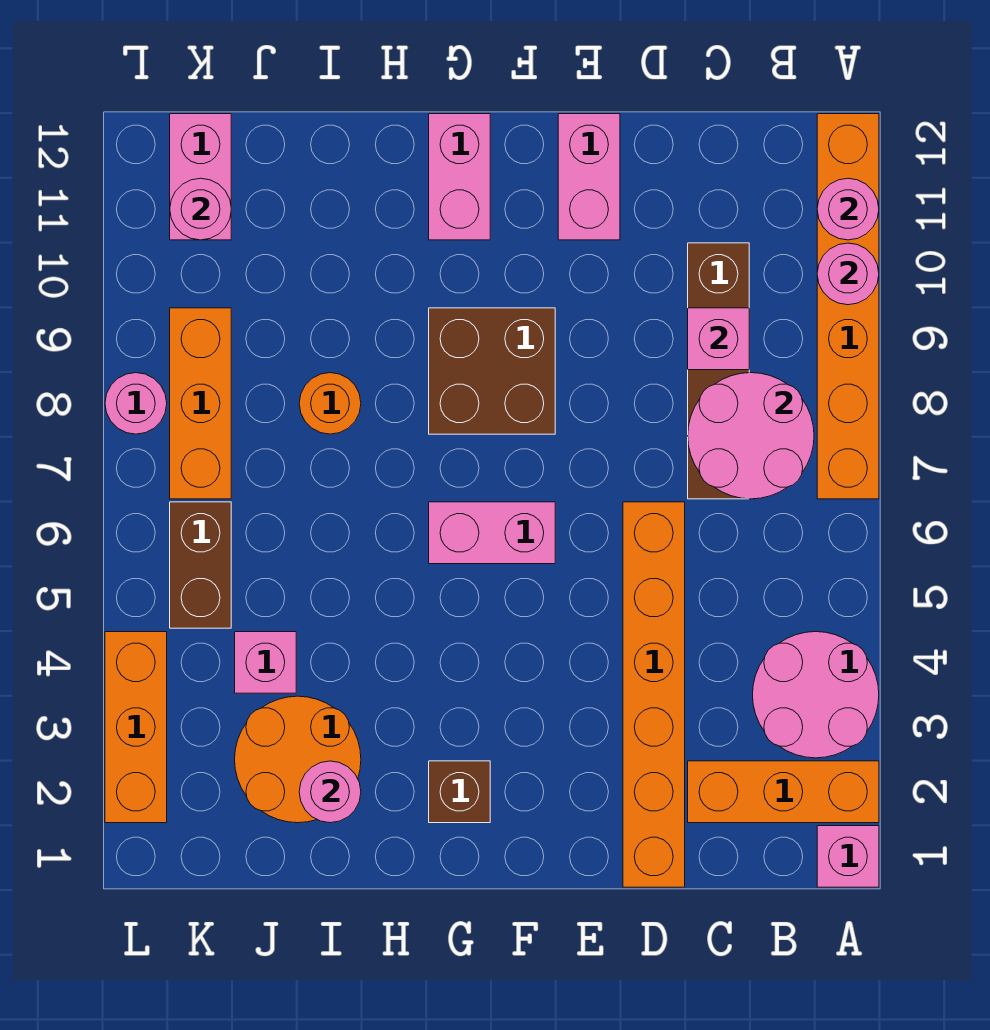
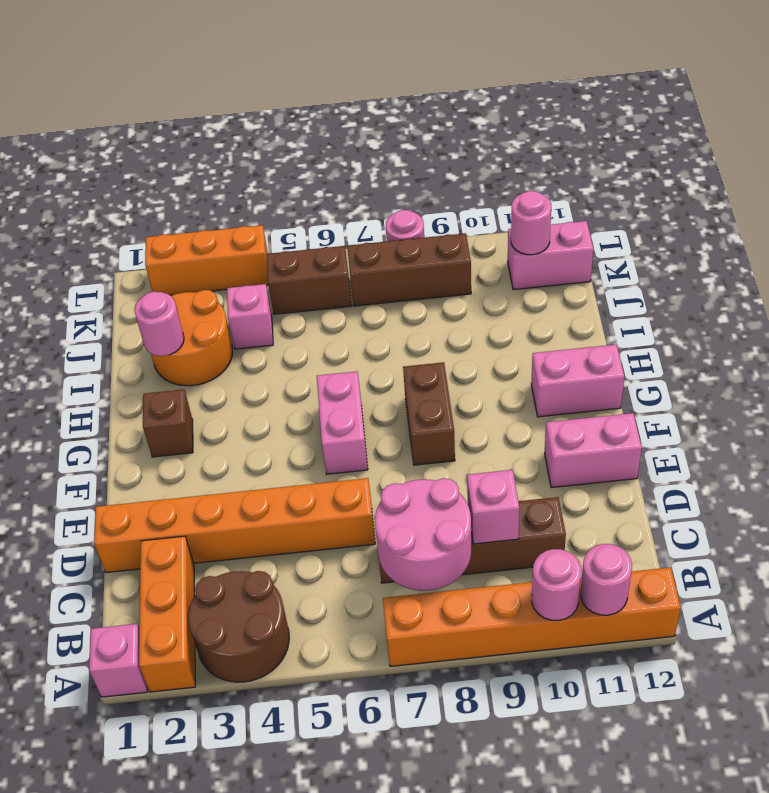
pink 2x2 round brick [753,632,879,758] -> brown 2x2 round brick [188,571,289,682]
brown 2x2 brick [429,308,555,434] -> brown 1x2 brick [403,362,455,465]
orange 1x1 round brick [299,373,361,434] -> none
orange 1x3 brick [170,308,231,499] -> brown 1x3 brick [347,233,471,306]

